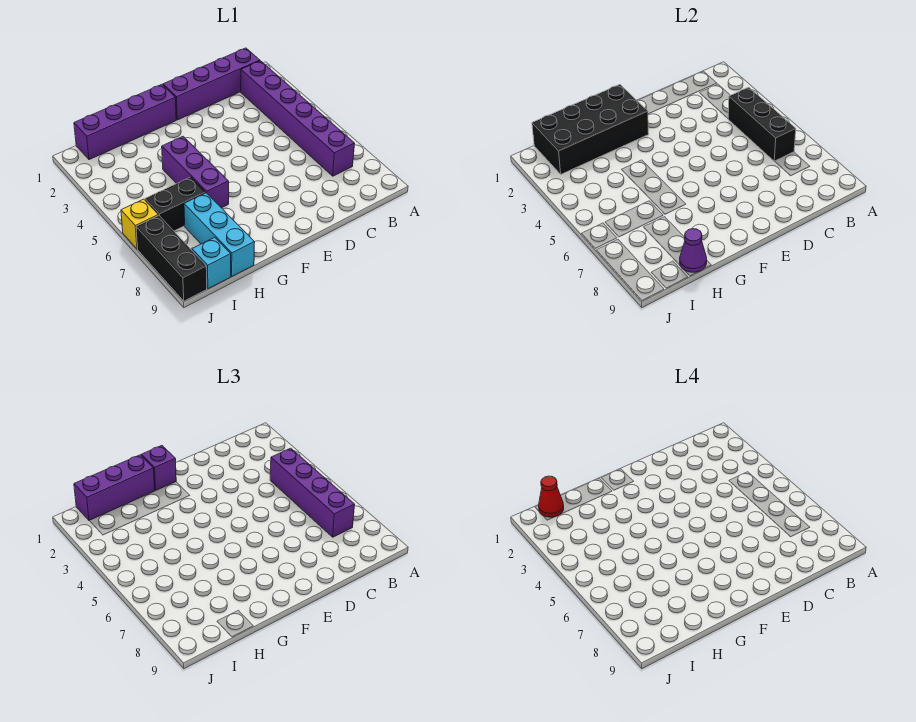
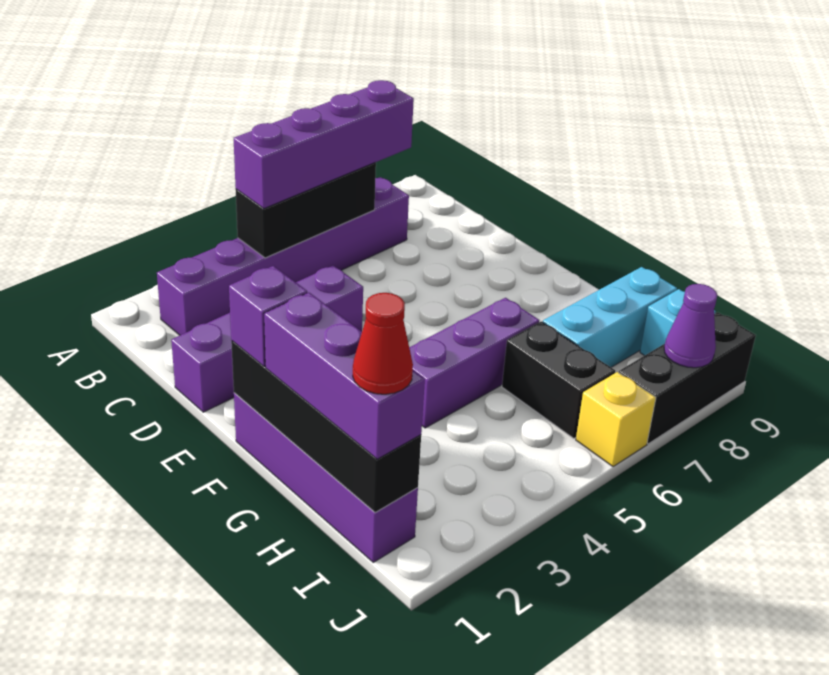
purple 1x4 brick [163,48,260,120] -> purple 1x4 brick turned to [171,265,363,412]
black 2x4 brick [532,85,649,174] -> black 1x4 brick [231,341,421,512]
purple 1x1 cone [680,229,707,272] -> purple 1x1 cone moved to [664,284,717,368]

